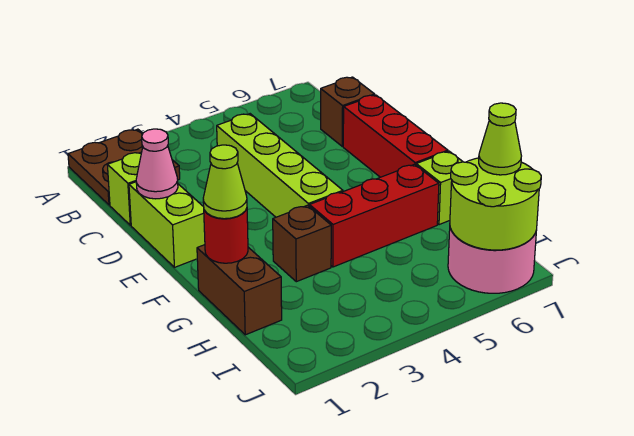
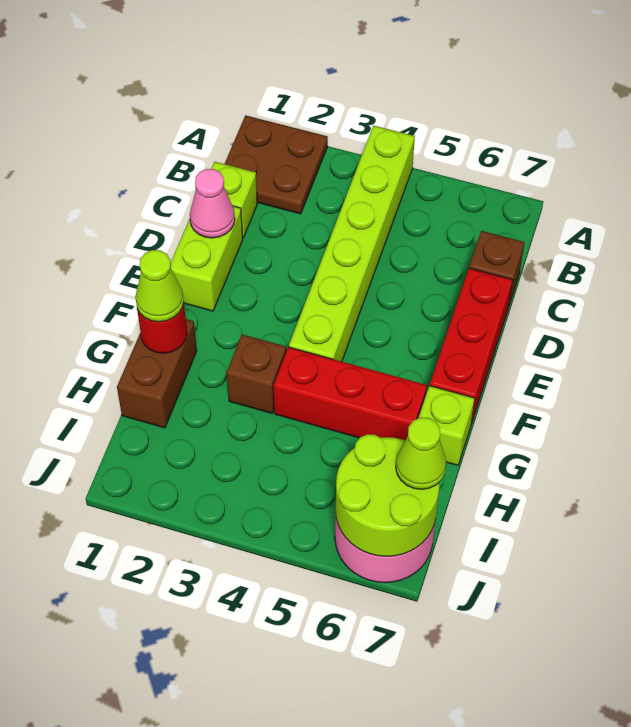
lime 1x4 brick [217,114,343,217] -> lime 1x6 brick [289,126,415,362]

